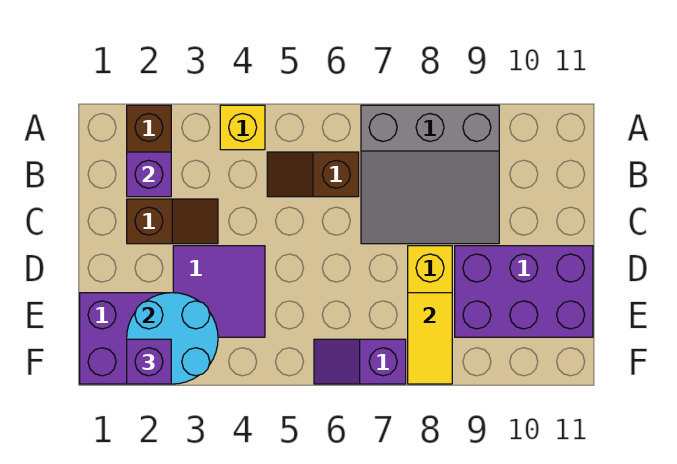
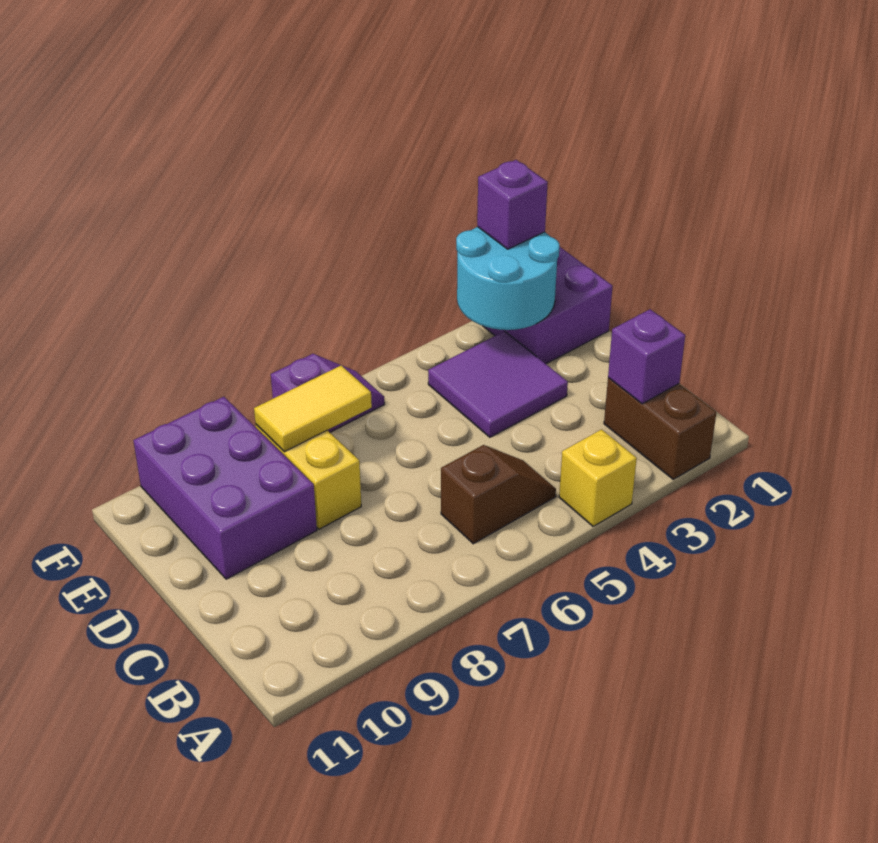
grey 3x3 slope [361,105,499,244] -> none
brown 1x2 slope [127,199,218,244] -> none
purple 2x3 brick [455,246,593,337] -> purple 2x3 brick turned to [133,397,317,579]
yellow 1x2 tile [408,293,452,384] -> yellow 1x2 tile turned to [254,365,372,452]

